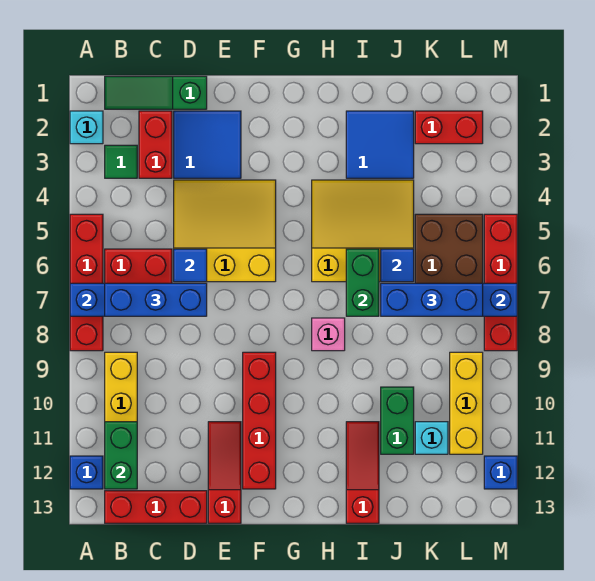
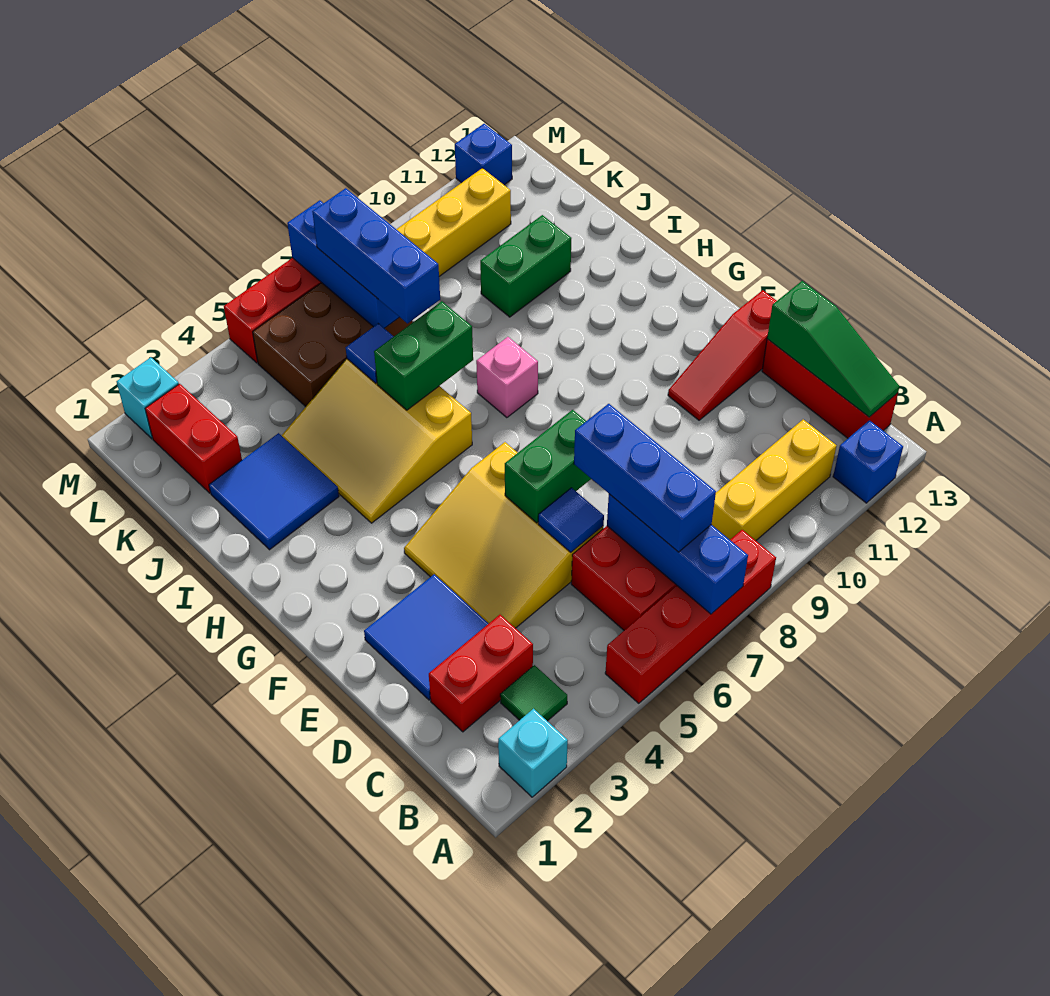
green 1x3 slope [105,76,207,109] -> green 1x3 slope moved to [767,281,900,417]
green 1x2 brick [105,422,137,489] -> green 1x2 brick moved to [505,410,591,523]
red 1x4 brick [243,352,276,489] -> none
red 1x3 slope [346,422,379,523] -> none
cyan 1x1 brick [415,422,448,454] -> cyan 1x1 brick moved to [116,357,179,439]

